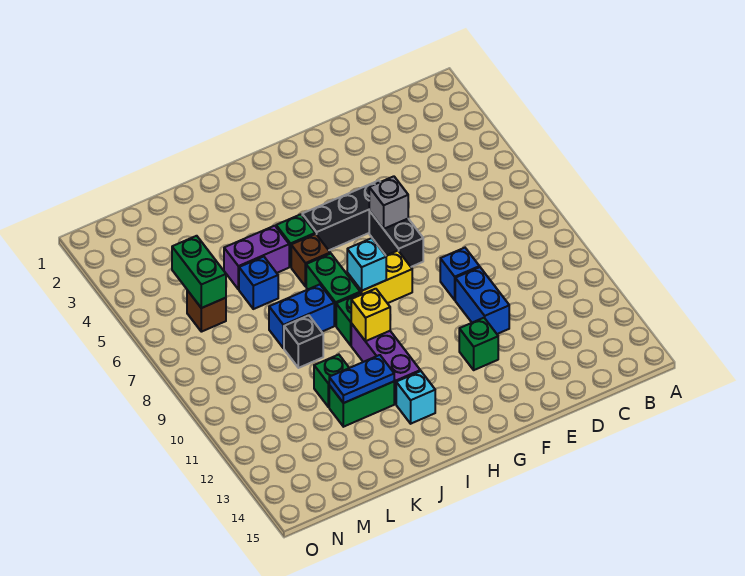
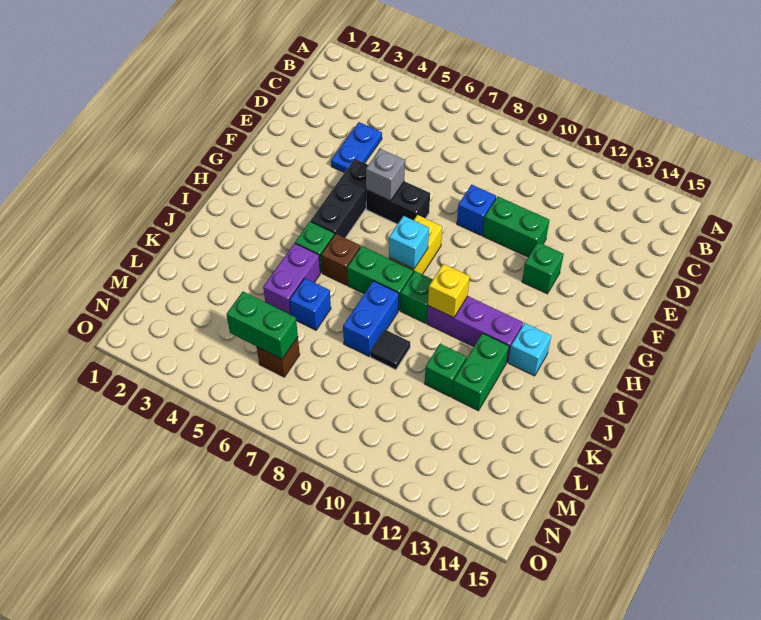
blue 1x2 brick [455,267,509,334] -> green 1x2 brick [483,196,550,257]
blue 1x2 plate [329,355,394,403] -> blue 1x2 plate moved to [331,122,382,173]
black 1x1 brick [284,315,323,368] -> black 1x1 tile [370,330,410,370]

